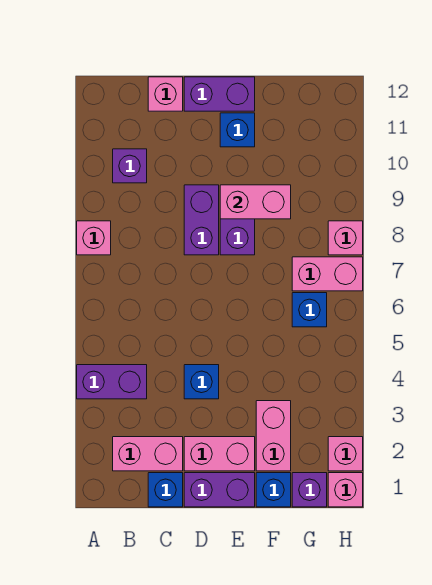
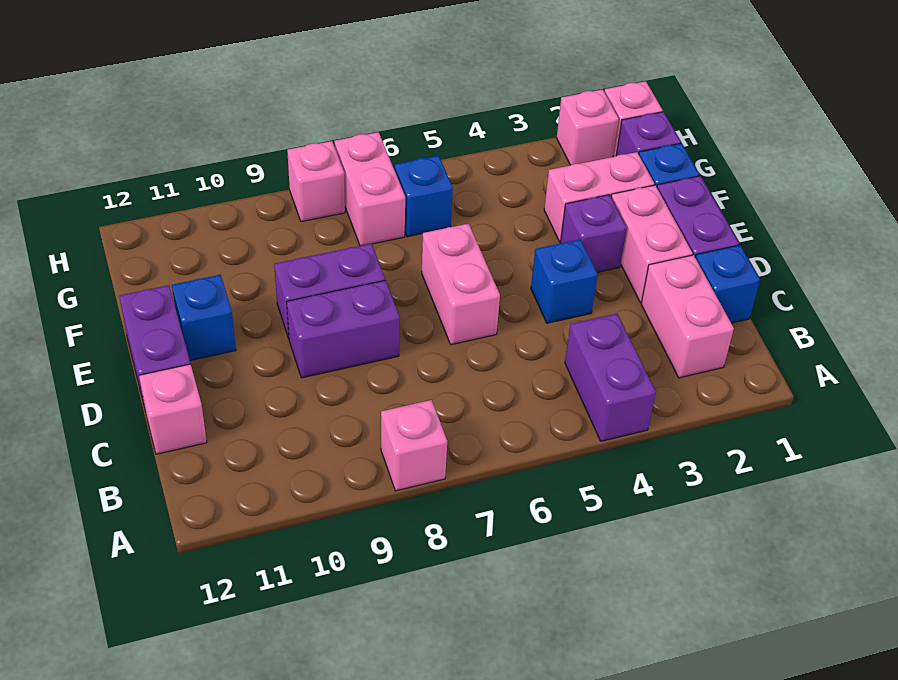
purple 1x1 brick [113,149,147,183] -> purple 1x1 brick moved to [561,195,627,272]
pink 1x2 brick [220,185,291,219] -> pink 1x2 brick moved to [422,224,500,345]

